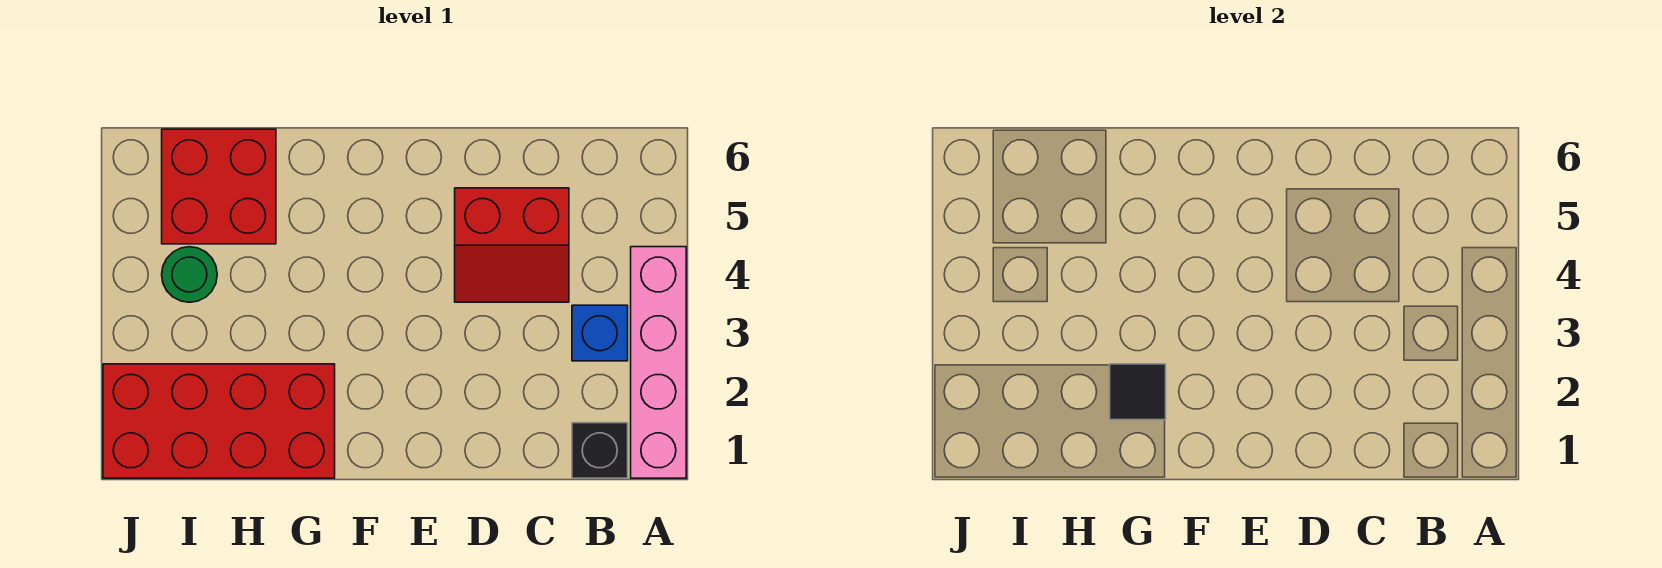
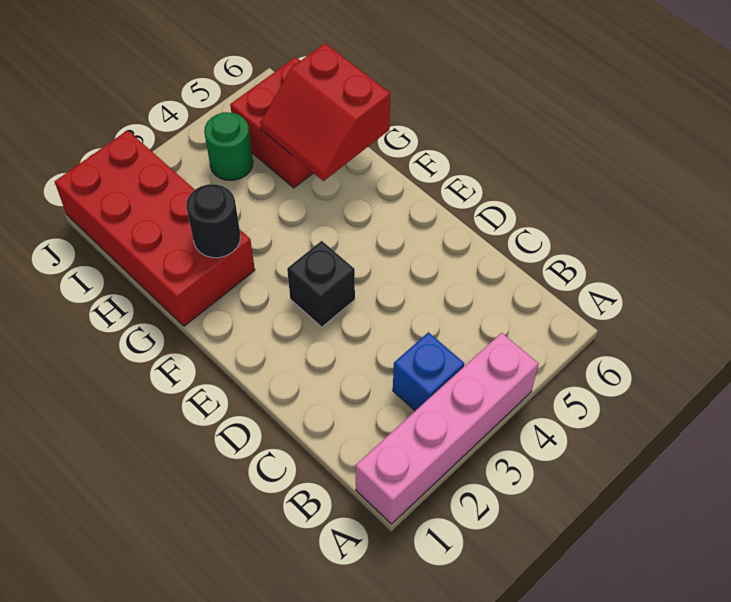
black 1x1 brick [572,423,628,478] -> black 1x1 brick moved to [287,241,355,327]
red 2x2 slope [455,188,569,302] -> red 2x2 slope moved to [260,43,390,181]
black 1x1 tile [1110,364,1166,420] -> black 1x1 round brick [186,184,240,258]

